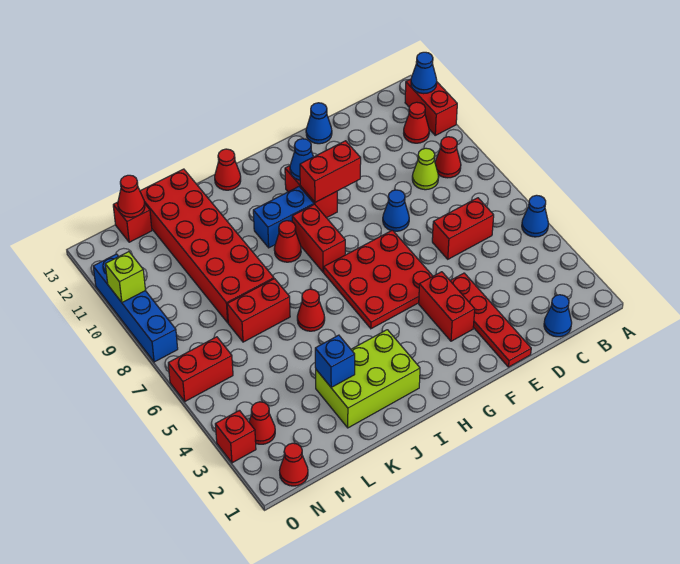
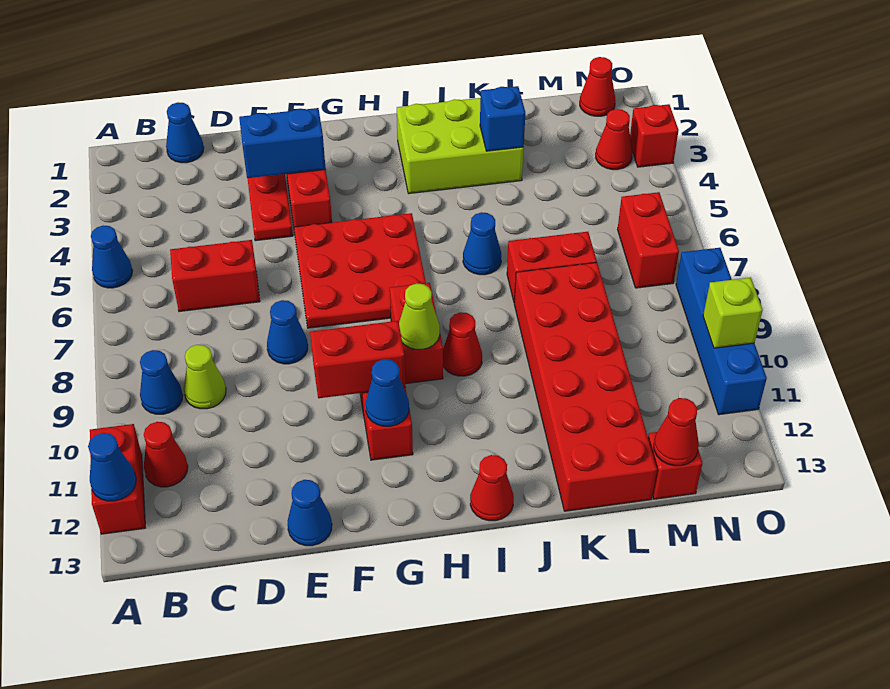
red 1x1 cone [435,137,461,178] -> blue 1x1 cone [140,350,183,414]
none -> lime 1x1 cone [399,283,440,349]
blue 1x2 brick [253,187,314,248] -> blue 1x2 brick moved to [239,108,326,178]
red 1x1 cone [297,289,325,331] -> blue 1x1 cone [463,212,501,275]
red 1x2 brick [168,337,233,401] -> red 1x2 brick turned to [618,192,679,288]

